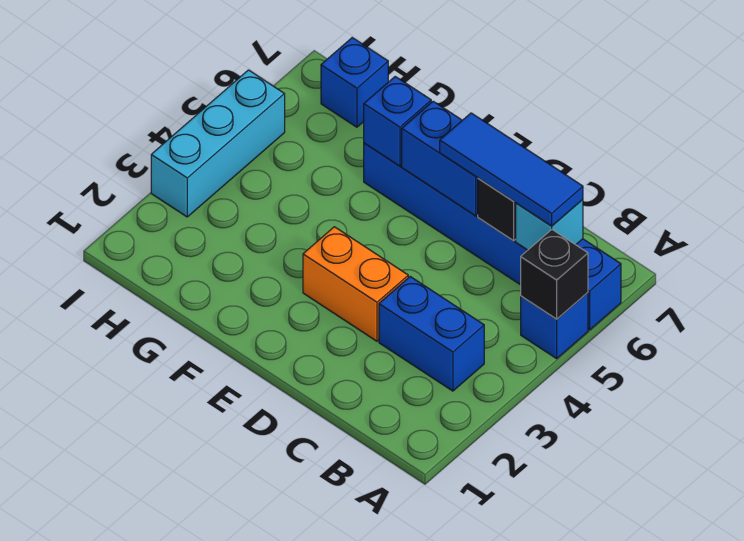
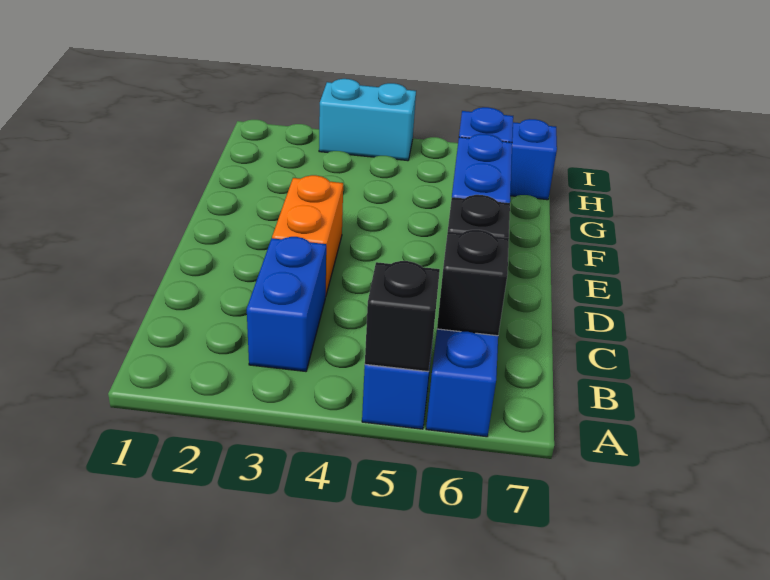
cyan 1x1 brick [516,199,583,250] -> black 1x1 brick [437,230,509,336]
blue 1x3 tile [440,113,583,226] -> none
cyan 1x3 brick [151,70,285,217] -> cyan 1x2 brick [319,79,416,161]

